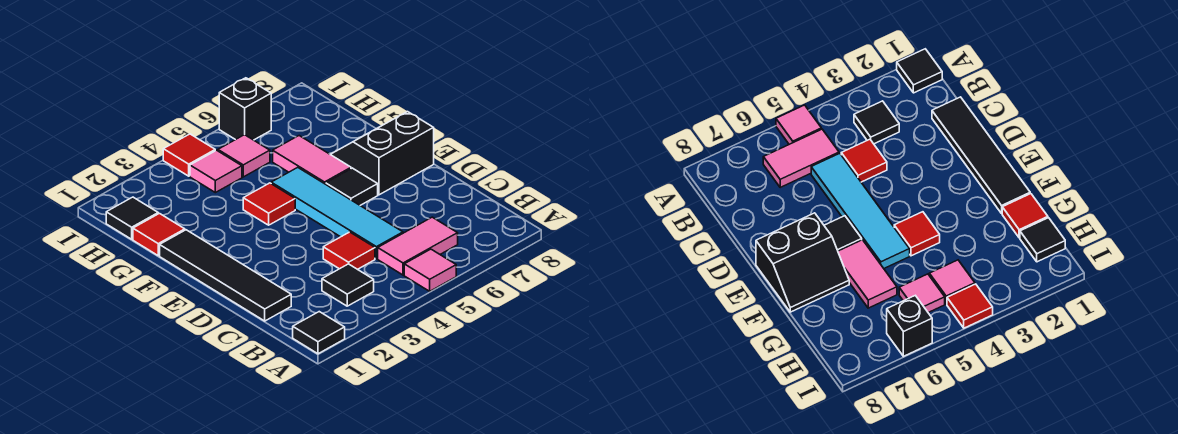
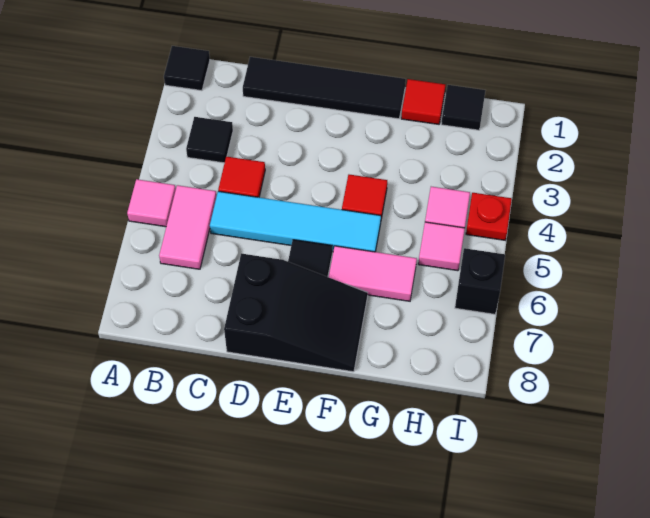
black 2x2 slope [330,112,434,195] -> black 2x3 slope [224,253,368,372]
red 1x1 tile [163,134,215,176] -> red 1x1 plate [466,193,512,240]

